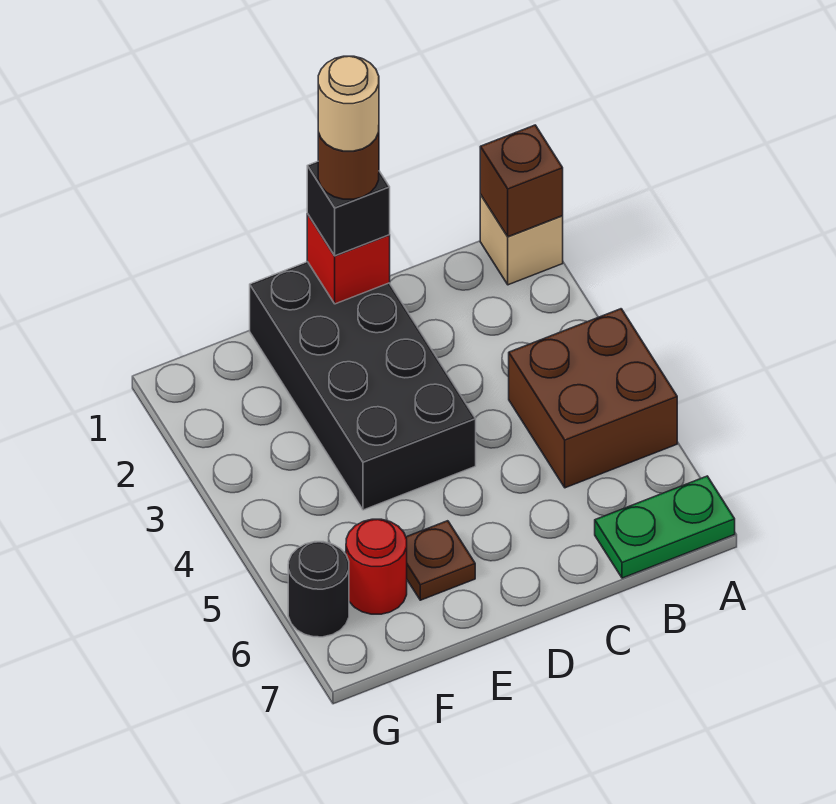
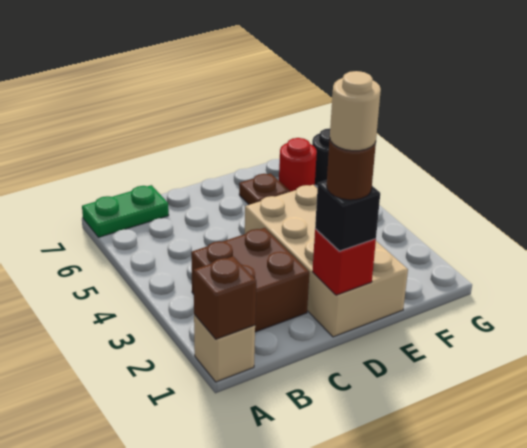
brown 2x2 brick [509,309,677,488] -> brown 2x2 brick moved to [191,228,309,332]
black 2x4 brick [250,262,476,510] -> tan 2x4 brick [245,185,408,337]

